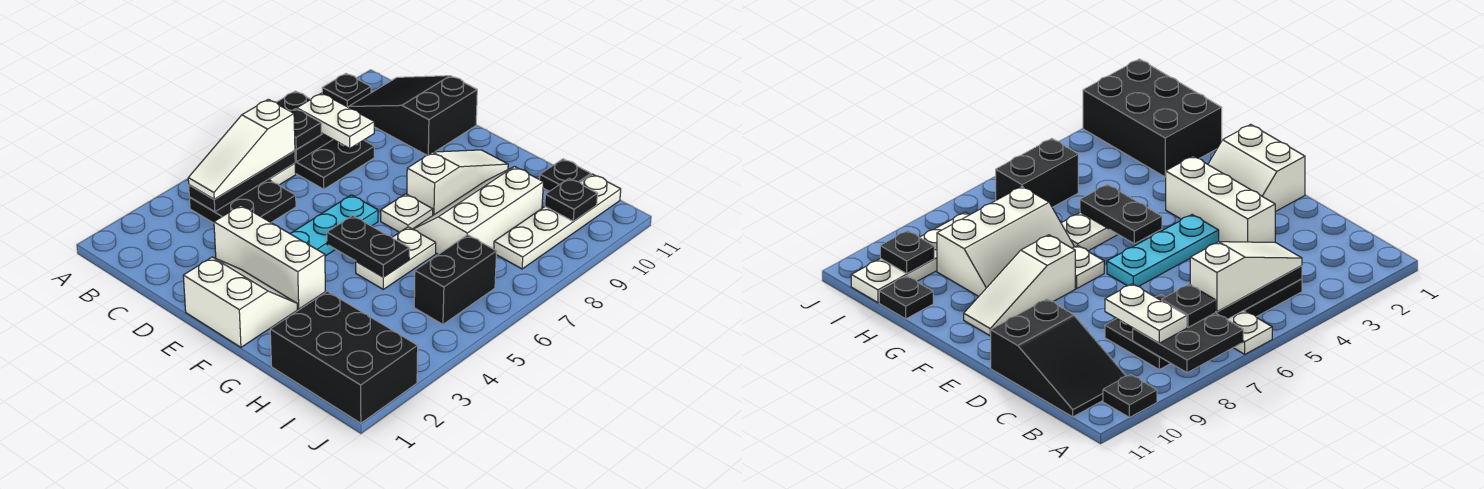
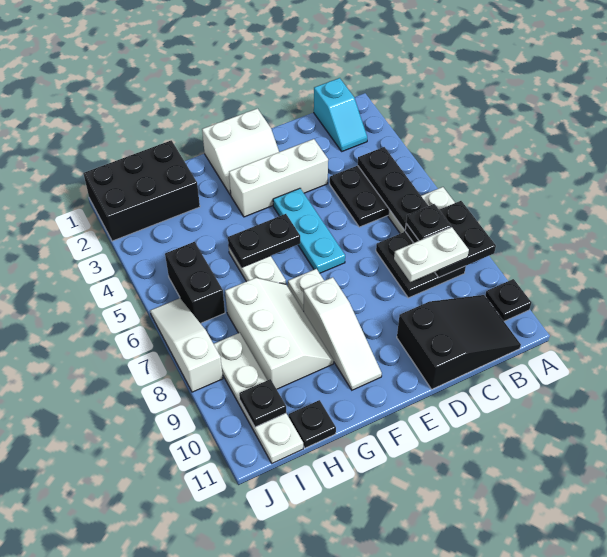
none -> cyan 1x2 slope [314,78,367,151]
white 1x3 slope [188,99,295,199] -> white 1x3 slope moved to [150,298,223,392]

